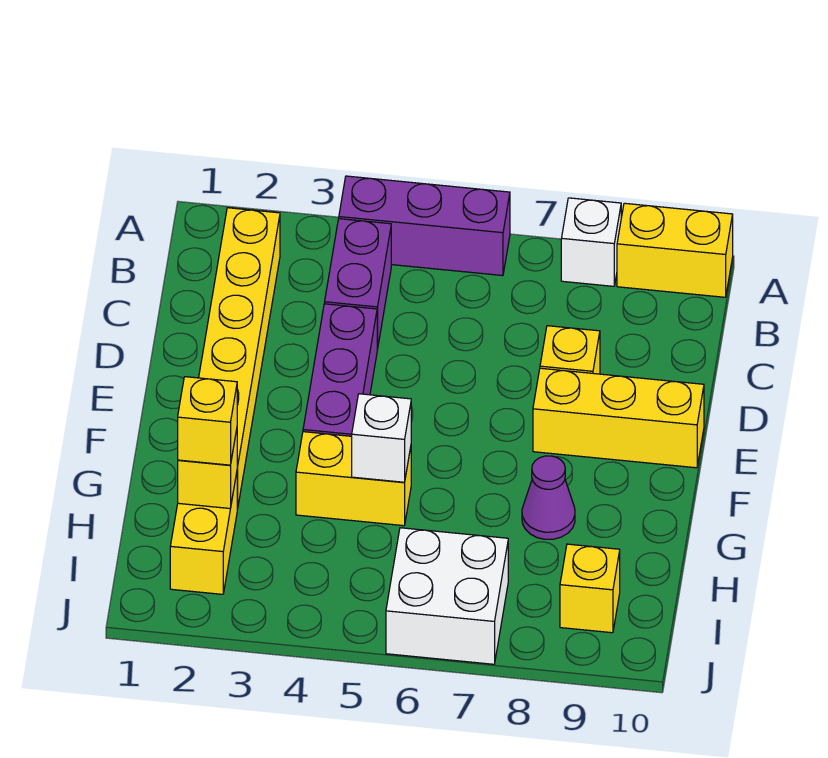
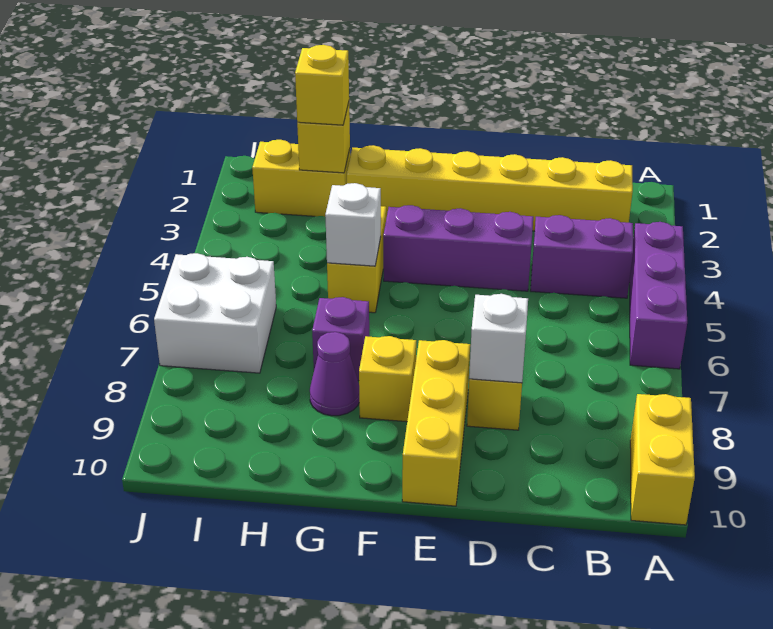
white 1x1 brick [561,198,621,286] -> white 1x1 brick moved to [469,294,528,383]
none -> purple 1x1 brick [312,297,369,381]
yellow 1x1 brick [560,544,620,633] -> yellow 1x1 brick moved to [359,336,416,422]

